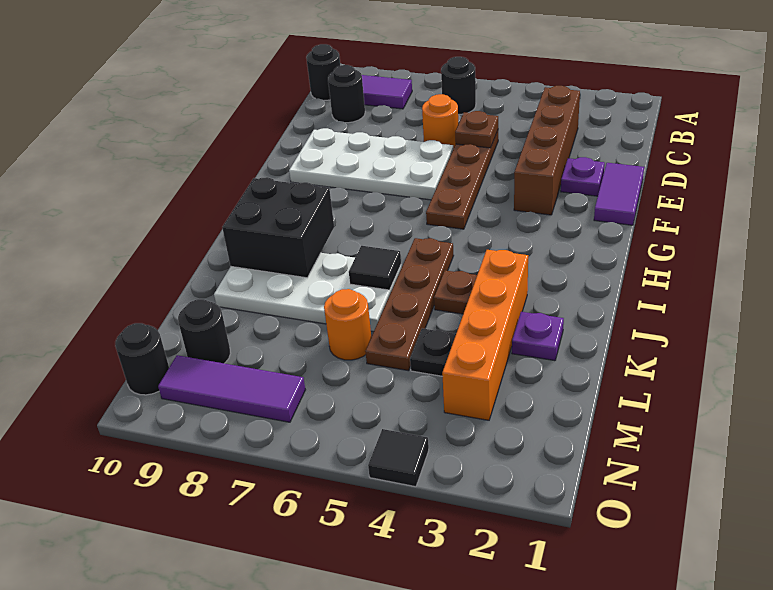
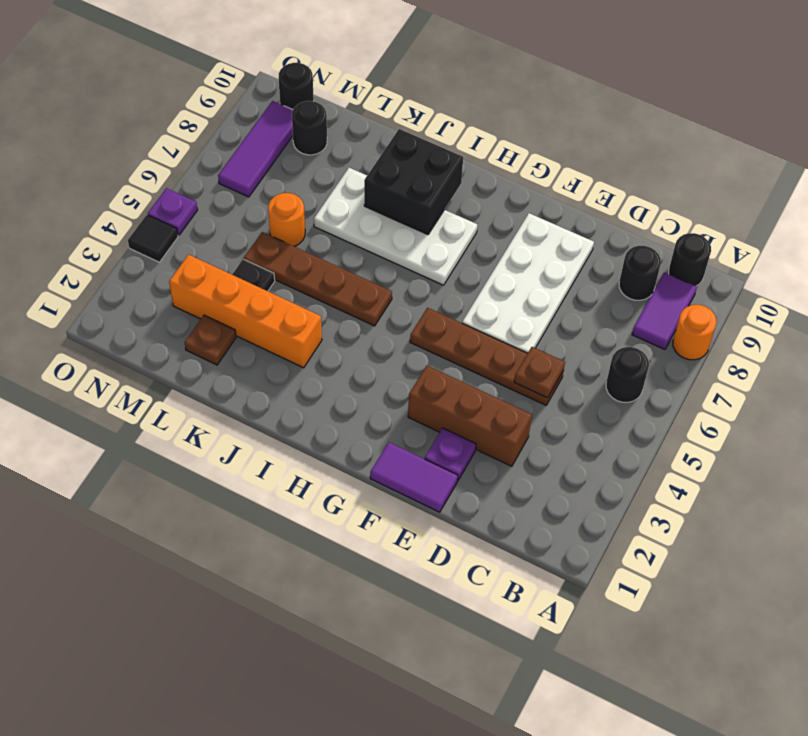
brown 1x4 brick [514,86,580,215] -> brown 1x3 brick [408,366,532,466]
orange 1x1 round brick [422,94,458,149] -> orange 1x1 round brick moved to [673,305,717,360]
brown 1x1 plate [434,270,477,314] -> brown 1x1 plate moved to [185,315,236,365]
white 2x4 plate [214,253,401,332] -> white 2x4 plate turned to [314,168,477,285]
black 1x1 tile [349,246,401,290] -> none
purple 1x1 plate [512,312,564,361] -> purple 1x1 plate moved to [148,188,198,235]

